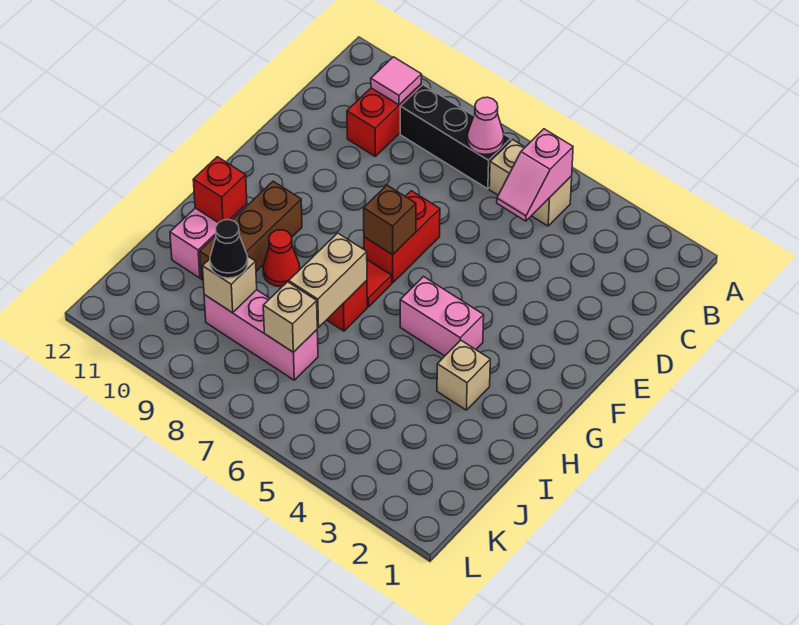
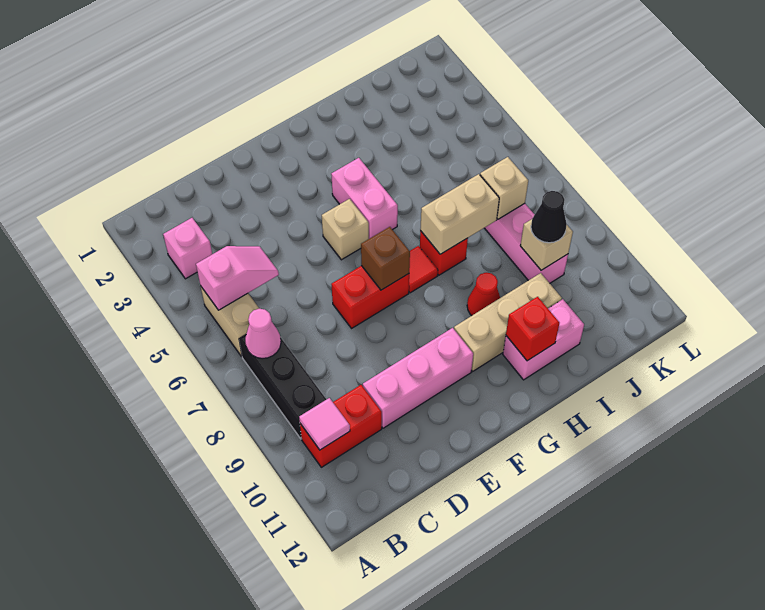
none -> pink 1x1 brick [163,218,212,279]
none -> pink 1x3 brick [363,328,473,428]
brown 1x3 brick [200,181,302,280] -> tan 1x3 brick [454,273,562,371]
tan 1x1 brick [437,340,490,410] -> tan 1x1 brick moved to [322,199,369,260]

